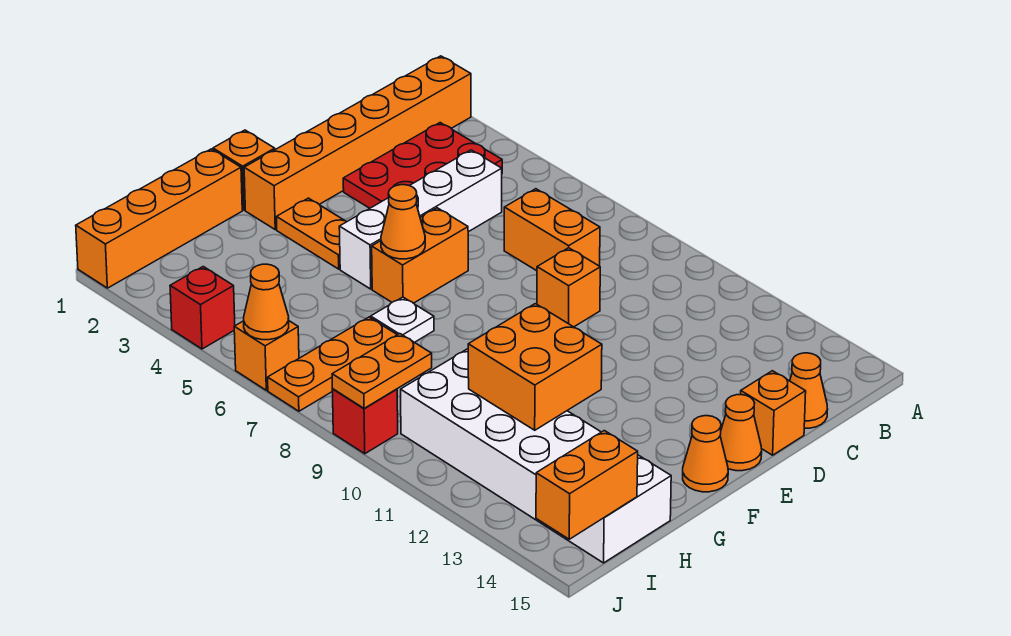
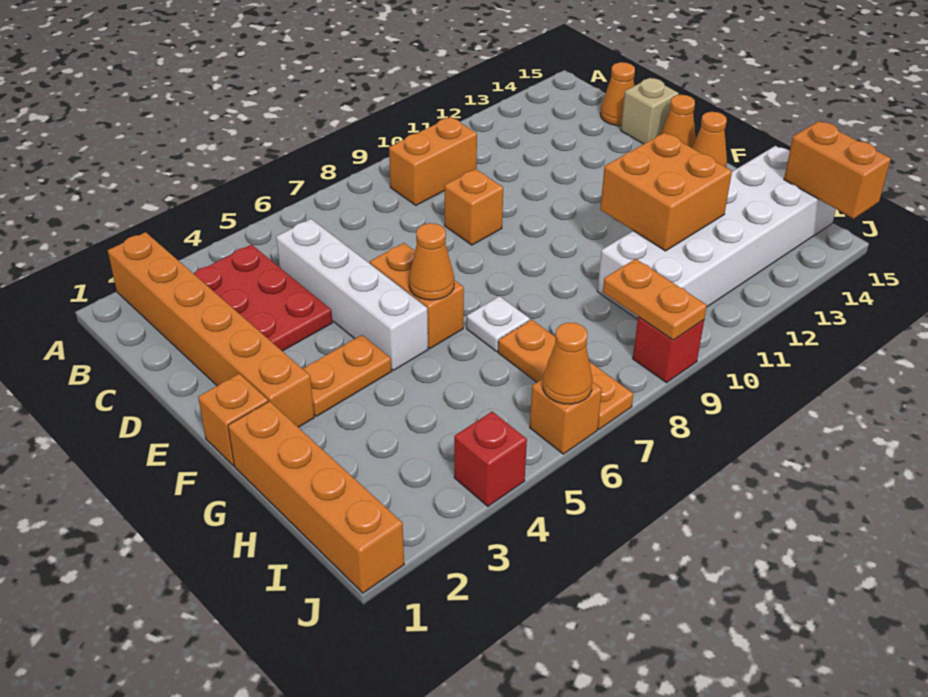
orange 1x2 brick [504,189,600,271] -> orange 1x2 brick moved to [389,117,477,205]
orange 1x1 brick [741,371,806,455] -> tan 1x1 brick [621,78,679,144]

